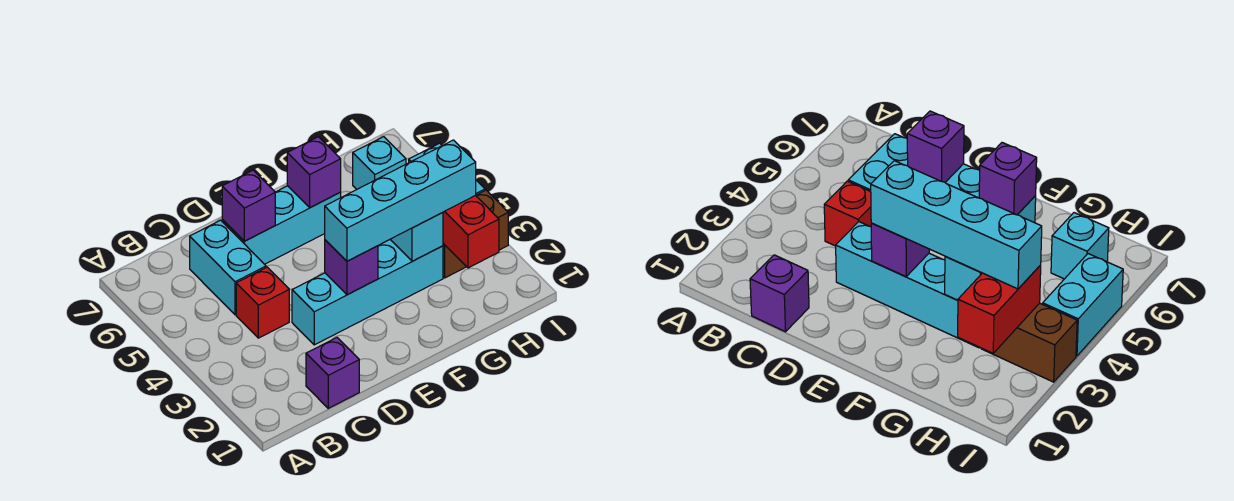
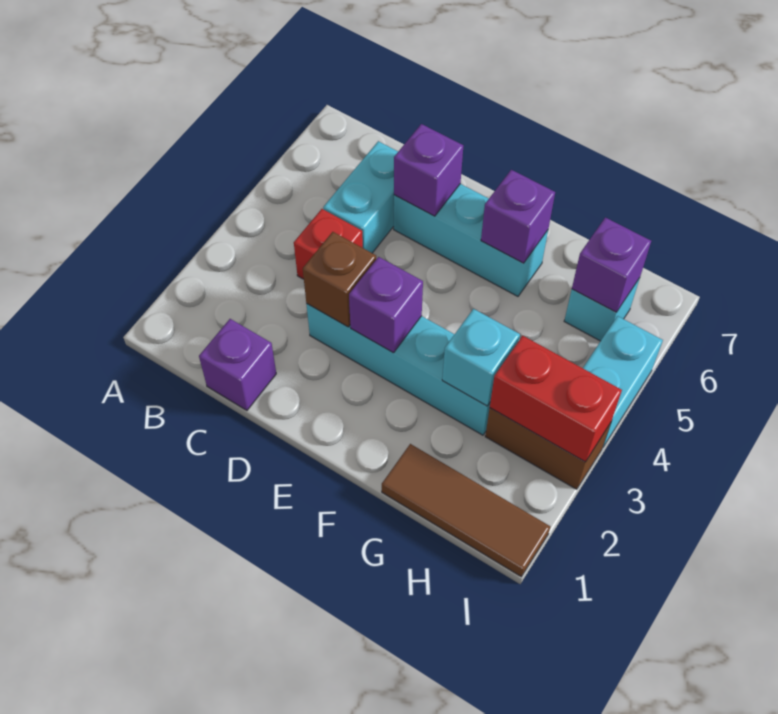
none -> brown 1x1 brick [303,232,376,327]
cyan 1x4 brick [325,140,476,261] -> none
none -> brown 1x3 tile [382,444,550,577]
red 1x2 brick [443,195,499,268] -> red 1x2 brick turned to [490,336,622,462]
none -> purple 1x1 brick [572,217,651,312]

